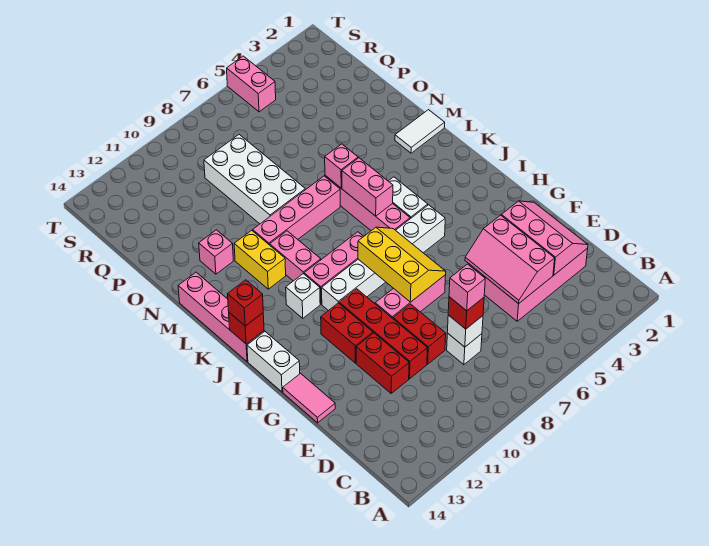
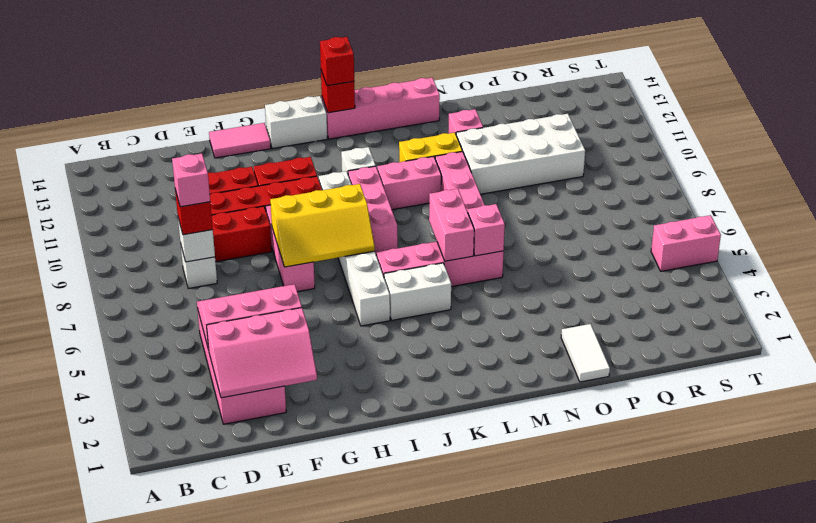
pink 1x2 brick [342,158,393,216] -> pink 1x2 brick turned to [429,189,474,261]
white 1x2 tile [395,110,445,153] -> white 1x2 tile moved to [561,324,610,382]
white 2x4 brick [204,135,305,224] -> white 2x4 brick moved to [456,114,585,194]

